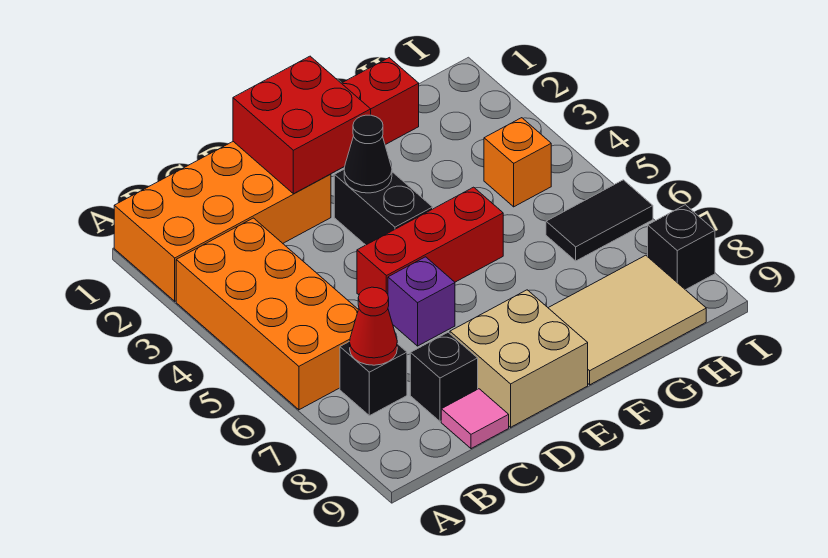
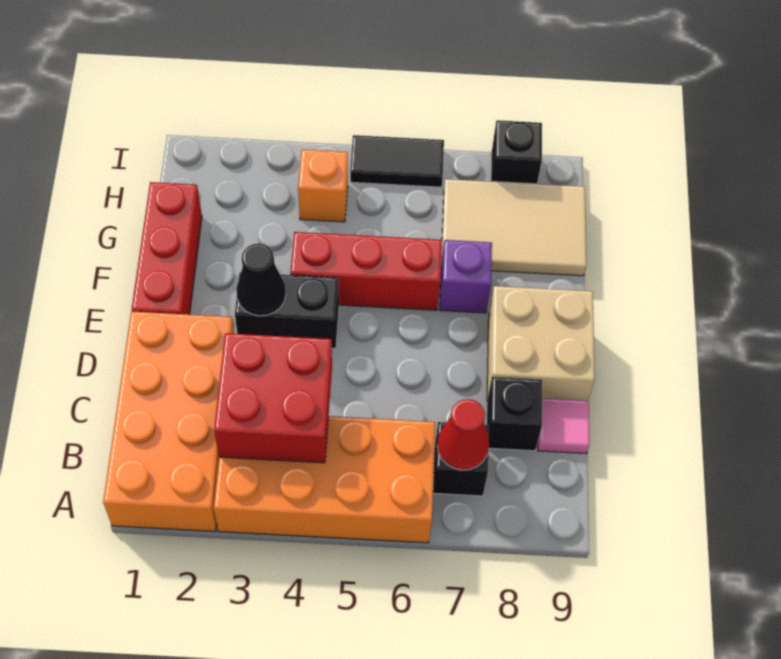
red 2x2 brick [233,56,371,194] -> red 2x2 brick moved to [214,333,332,463]
red 1x3 brick [357,187,503,295] -> red 1x3 brick turned to [290,232,442,310]
purple 1x1 brick [388,257,455,346] -> purple 1x1 brick moved to [440,240,492,313]
tan 2x3 tile [549,255,706,385] -> tan 2x3 tile turned to [441,179,586,276]
black 1x2 tile [546,180,653,261] -> black 1x2 tile turned to [350,135,444,187]

